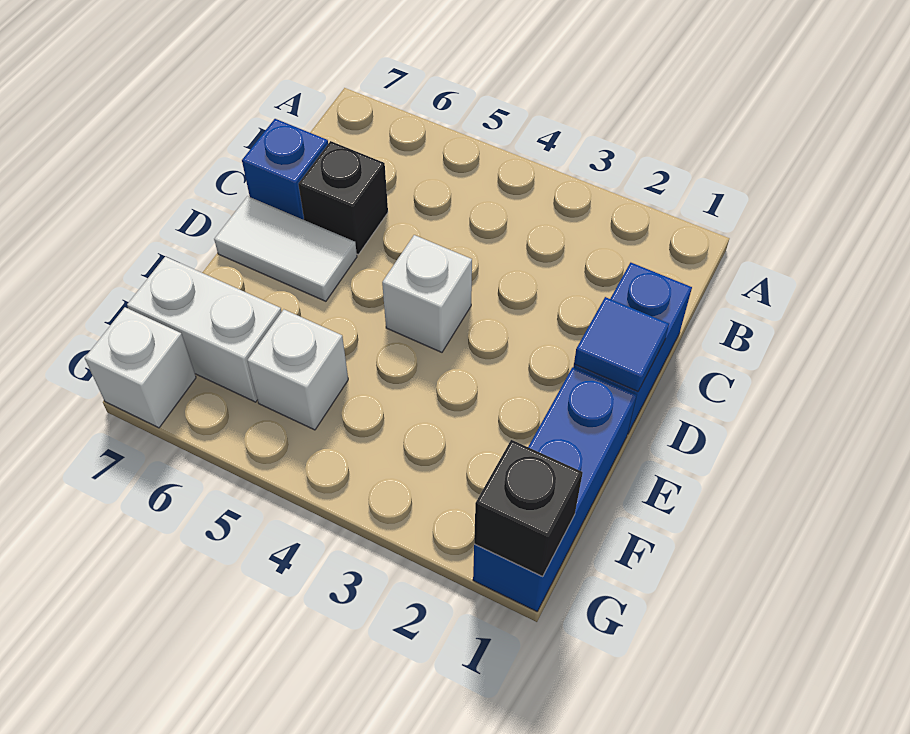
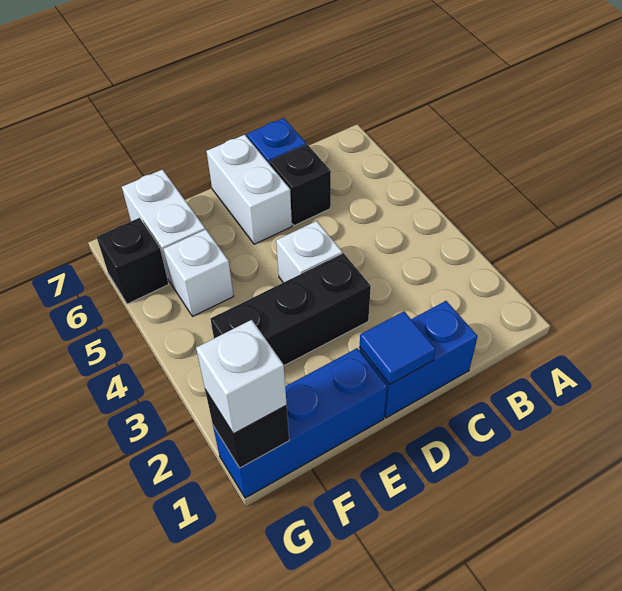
none -> black 1x3 brick [210,253,371,365]
white 1x2 tile [214,196,357,301] -> white 1x2 brick [206,135,292,244]
none -> black 1x1 brick [97,218,169,304]
white 1x1 brick [85,307,196,428] -> white 1x1 brick moved to [196,320,287,434]

